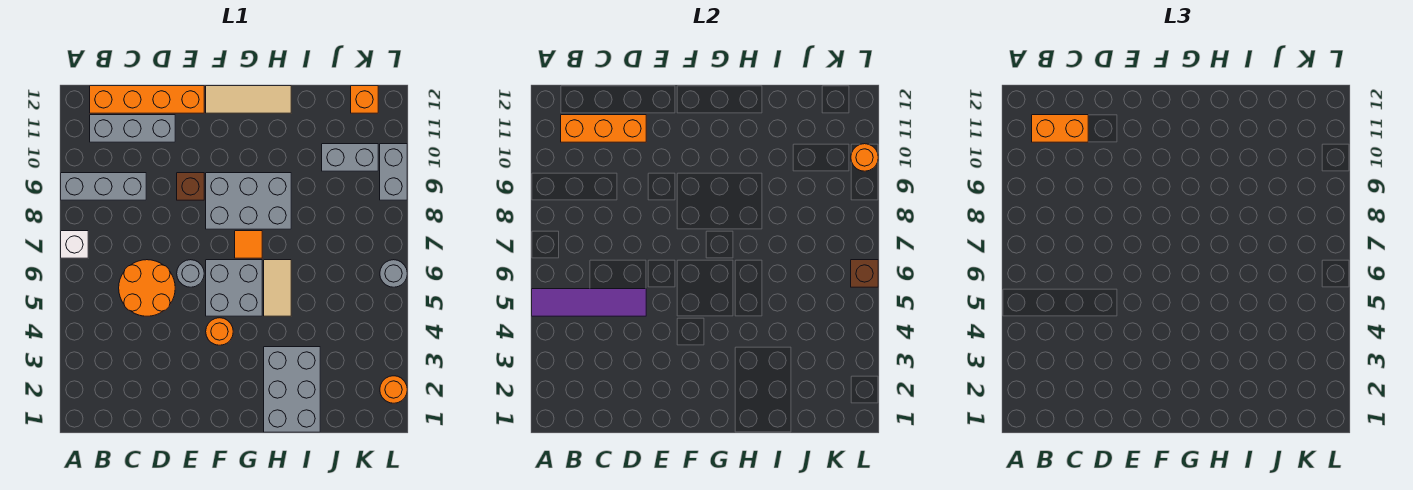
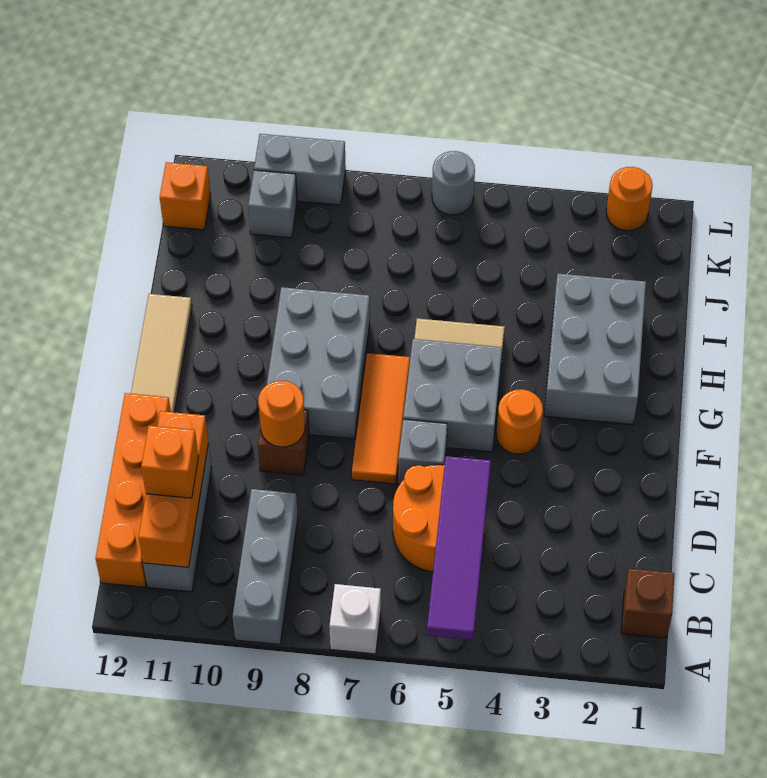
orange 1x2 brick [1032,115,1088,142] -> orange 1x1 brick [141,426,198,498]
grey 1x1 round brick [177,260,204,287] -> grey 1x1 brick [398,419,447,484]
orange 1x1 tile [235,231,262,258] -> orange 1x3 tile [352,353,410,484]
grey 2x3 brick [264,347,320,432] -> grey 2x3 brick turned to [544,274,646,425]
grey 1x2 brick [322,144,378,171] -> grey 1x1 brick [248,170,297,238]
brown 1x1 brick [851,260,878,287] -> brown 1x1 brick moved to [621,569,675,638]
orange 1x1 round brick [851,144,878,171] -> orange 1x1 round brick moved to [258,381,305,447]

